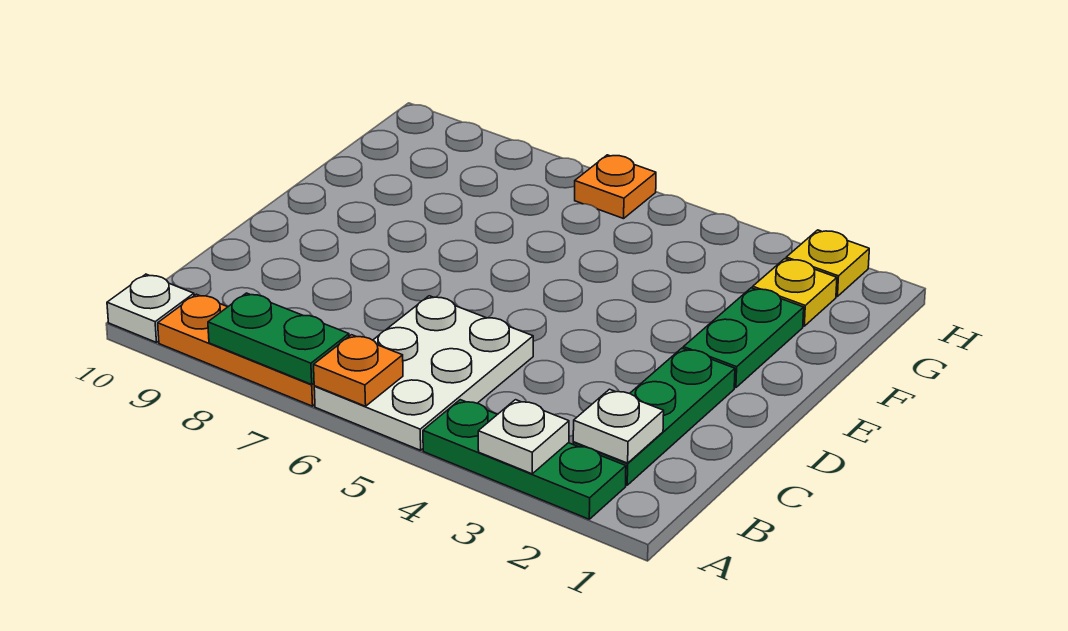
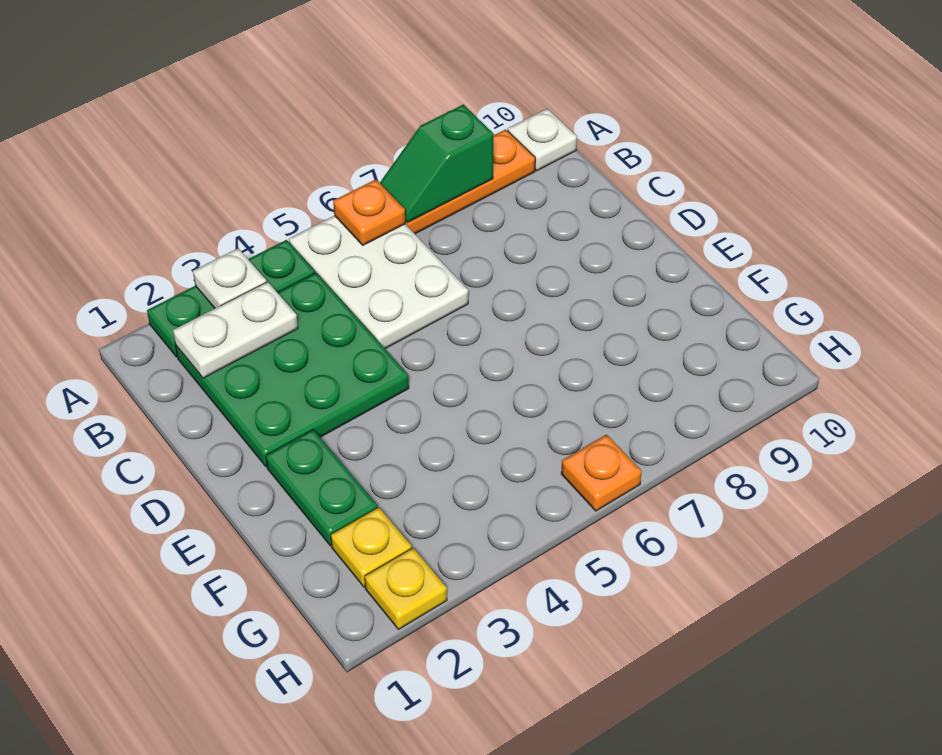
green 1x2 plate [208,293,349,384] -> green 1x2 slope [380,104,494,223]
green 1x3 plate [573,348,735,485] -> green 3x3 plate [175,273,409,467]
white 1x1 plate [573,389,664,463] -> white 1x2 plate [173,282,298,378]

